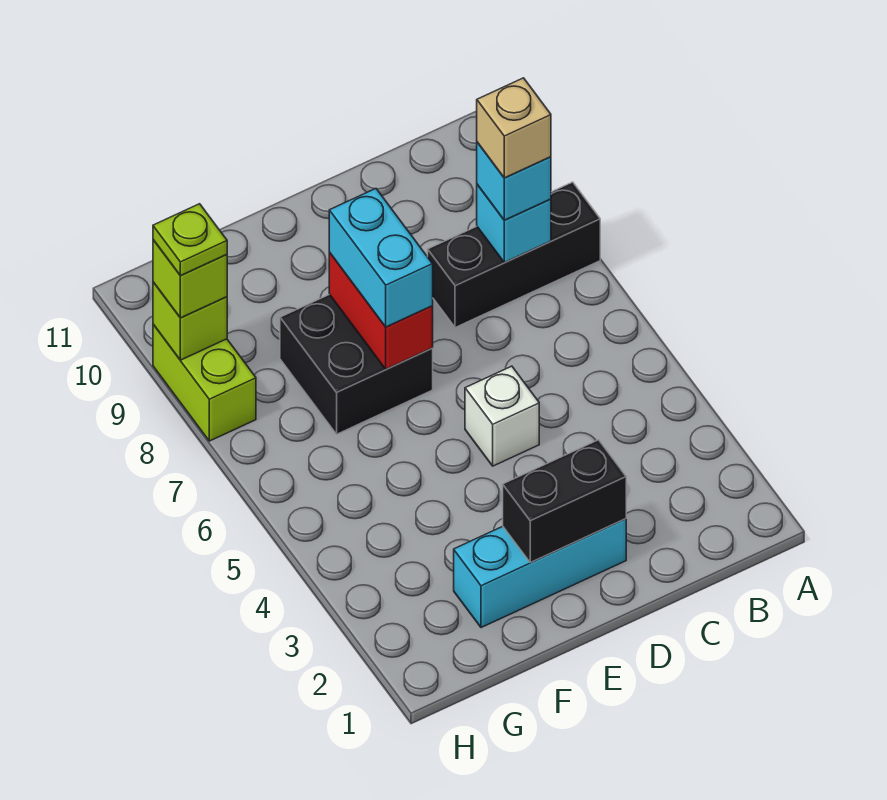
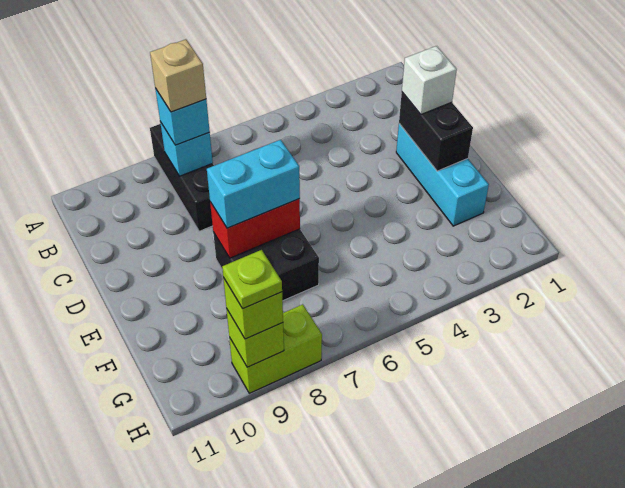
white 1x1 brick [465,366,539,466] -> white 1x1 brick moved to [402,46,457,114]

